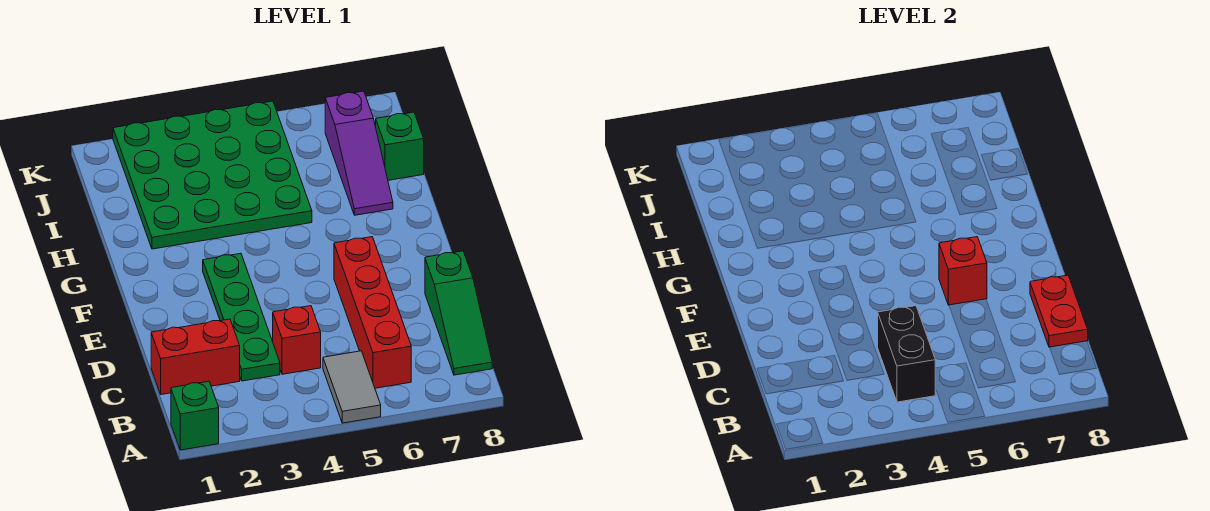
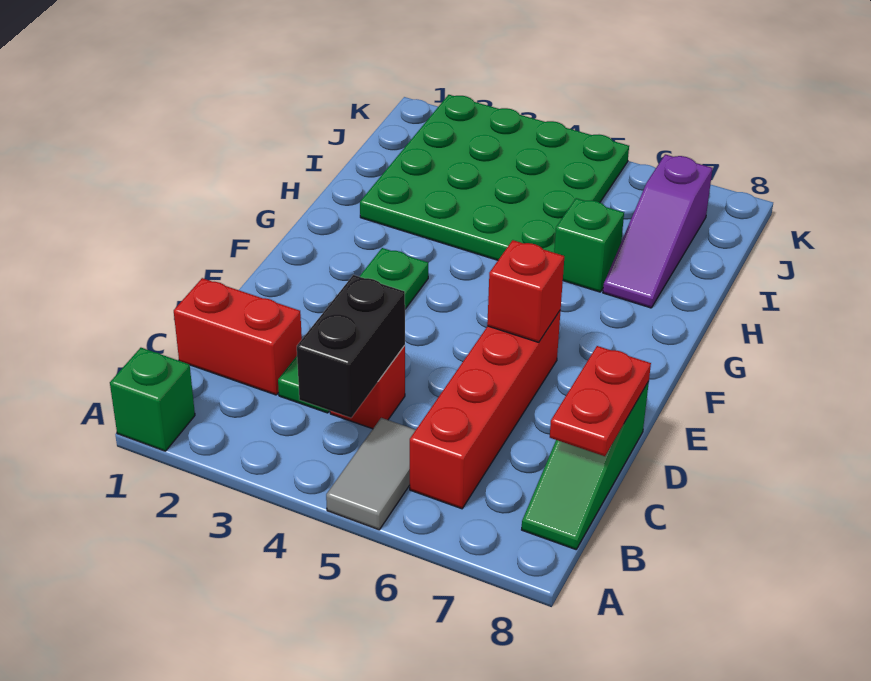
green 1x1 brick [376,112,424,180] -> green 1x1 brick moved to [554,198,624,292]

